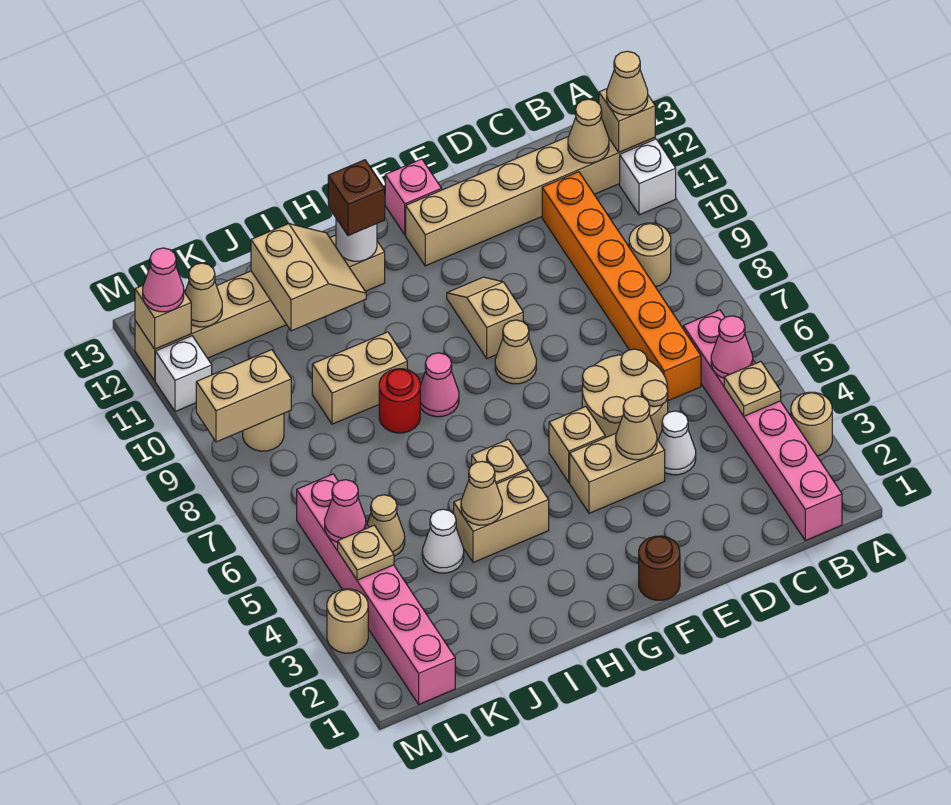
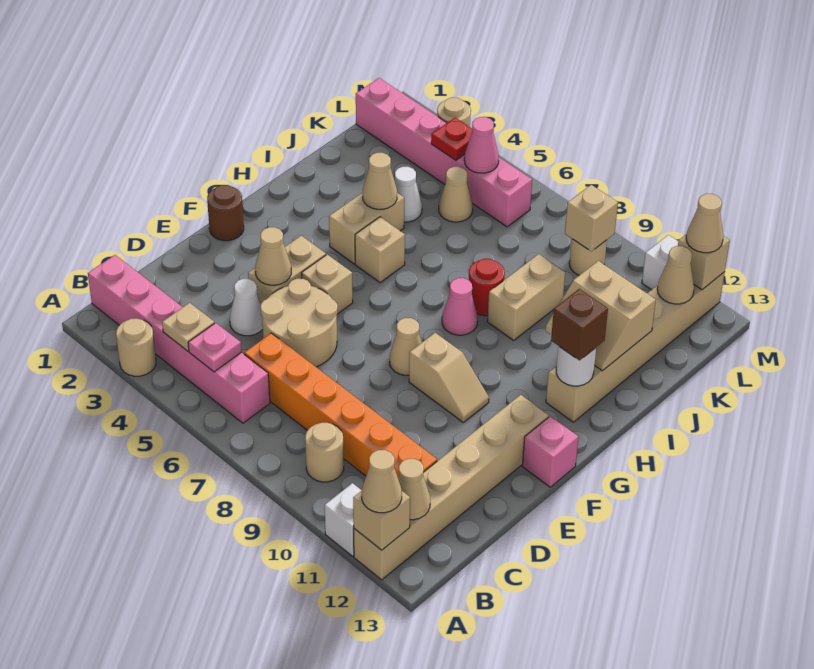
pink 1x1 cone [711,316,753,378] -> pink 1x1 plate [188,323,242,372]
tan 1x1 plate [338,525,394,580] -> red 1x1 plate [431,118,472,160]
tan 1x2 brick [196,350,291,442] -> tan 1x1 brick [565,185,618,251]
pink 1x1 cone [143,248,184,312] -> tan 1x1 cone [686,194,723,253]

